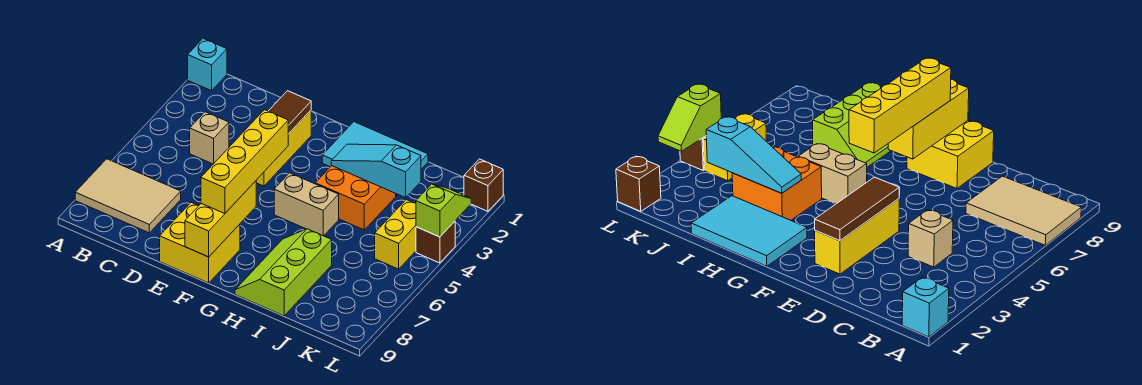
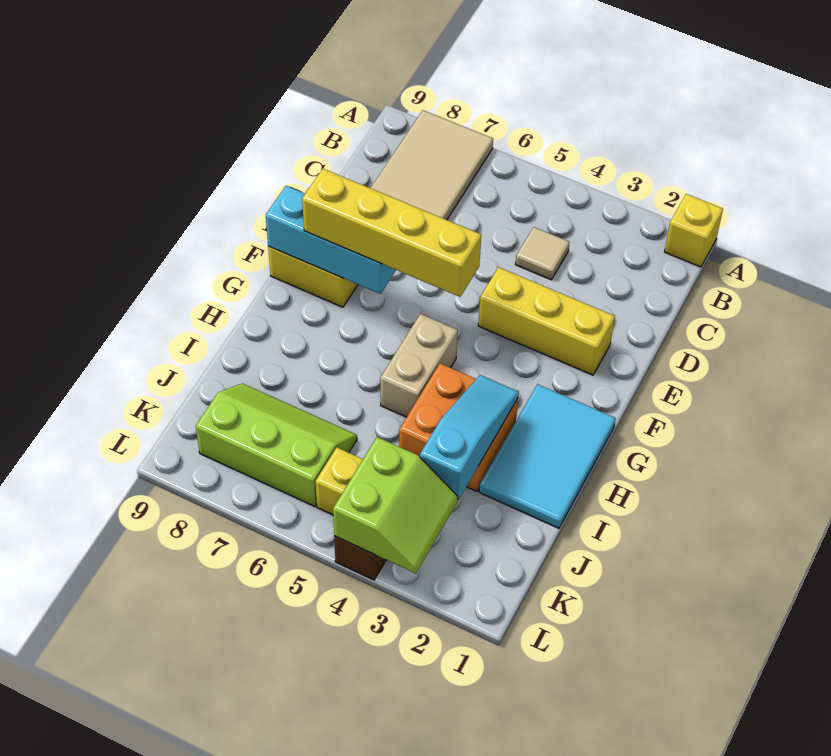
cyan 1x1 brick [188,38,227,91] -> yellow 1x1 brick [665,194,723,267]
tan 1x1 brick [190,112,229,164] -> tan 1x1 tile [515,227,570,280]
brown 1x3 tile [269,91,311,134] -> none
yellow 1x3 brick [185,181,256,257] -> cyan 1x3 brick [266,186,396,294]
lime 2x3 slope [235,229,332,316] -> lime 2x3 slope moved to [196,383,357,507]
brown 1x1 brick [464,159,503,211] -> none
lime 1x2 slope [416,184,471,237] -> lime 2x2 slope [333,437,458,573]

